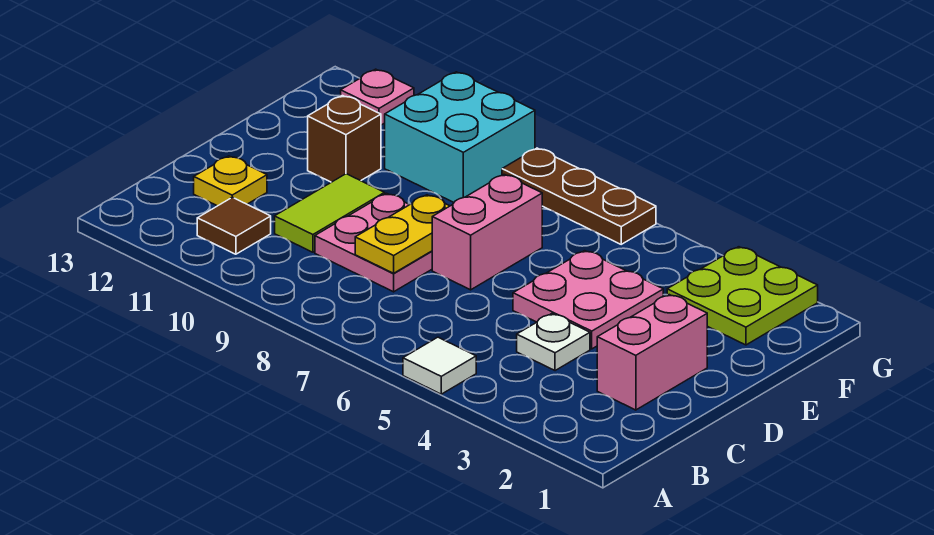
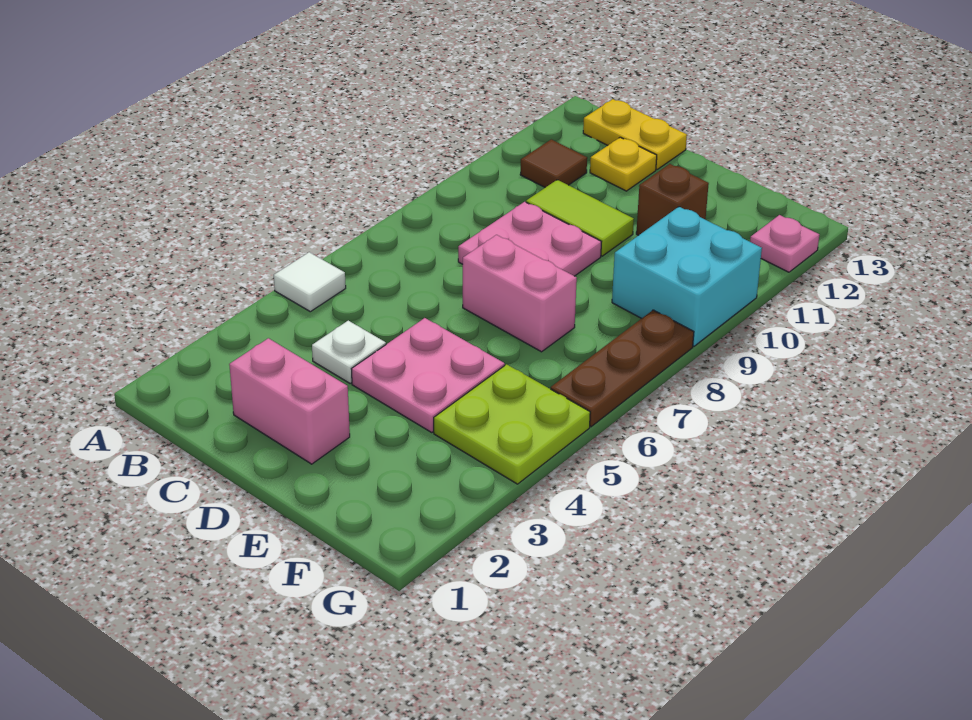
yellow 1x2 plate [355,195,449,273] -> yellow 1x2 plate moved to [583,99,687,169]
lime 2x2 plate [667,247,818,345] -> lime 2x2 plate moved to [434,364,590,484]

